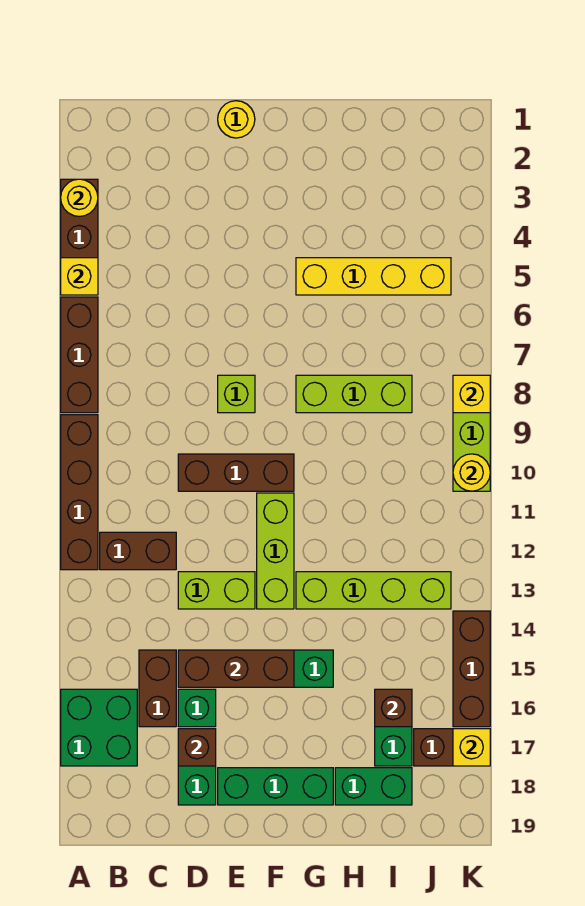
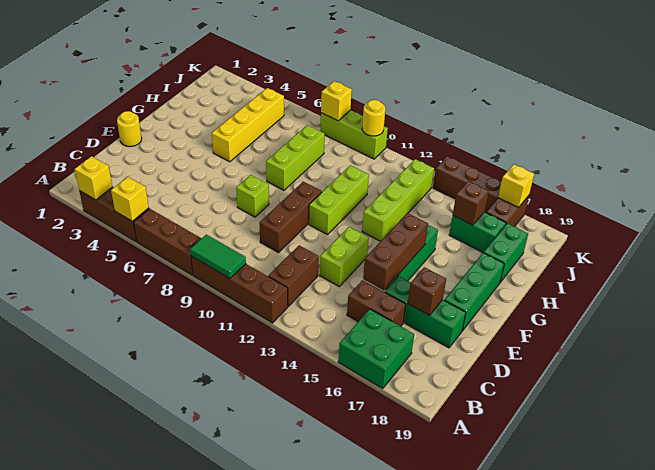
yellow 1x1 round brick [61,179,98,217] -> yellow 1x1 brick [75,156,112,200]
none -> green 1x2 tile [190,235,246,278]
lime 1x3 brick [257,493,294,609] -> lime 1x3 brick turned to [309,165,369,234]

